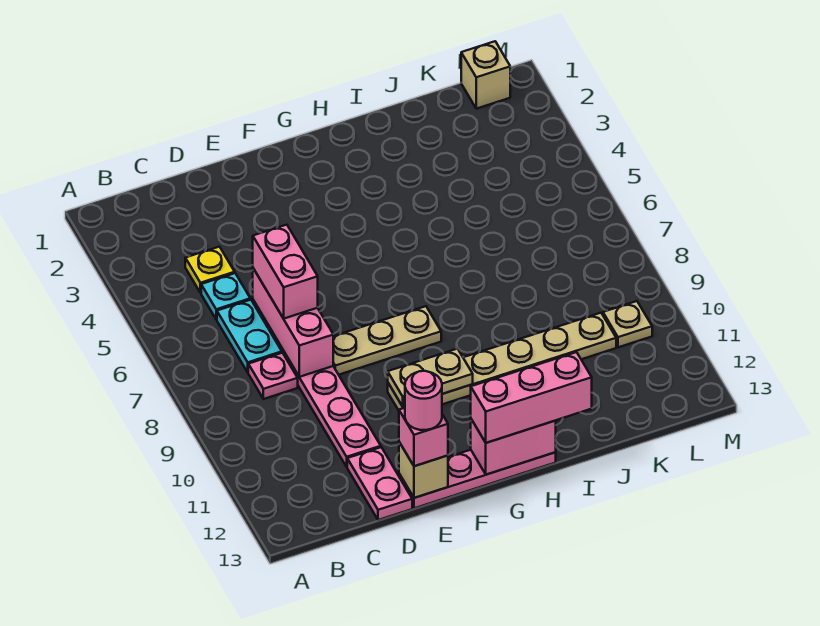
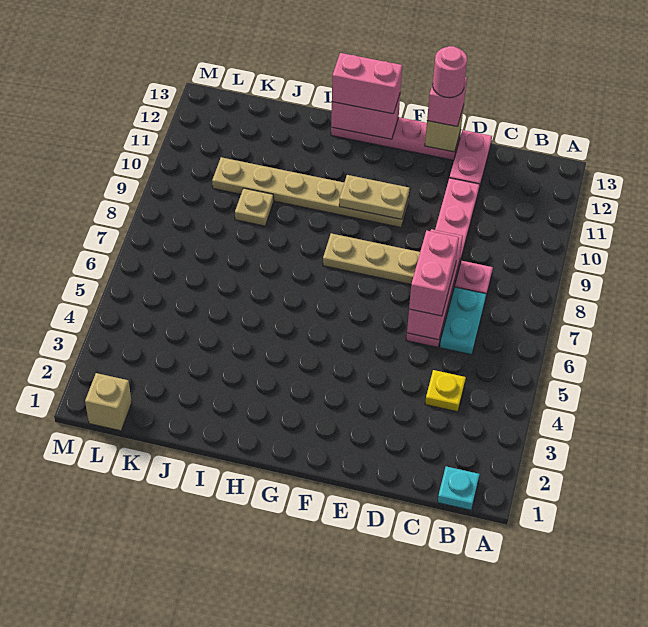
cyan 1x1 plate [201,273,250,319] -> cyan 1x1 plate moved to [438,466,479,510]
pink 1x3 brick [471,352,592,443] -> pink 1x2 brick [332,53,402,114]
tan 1x1 plate [603,301,652,347] -> tan 1x1 plate moved to [235,188,274,226]

